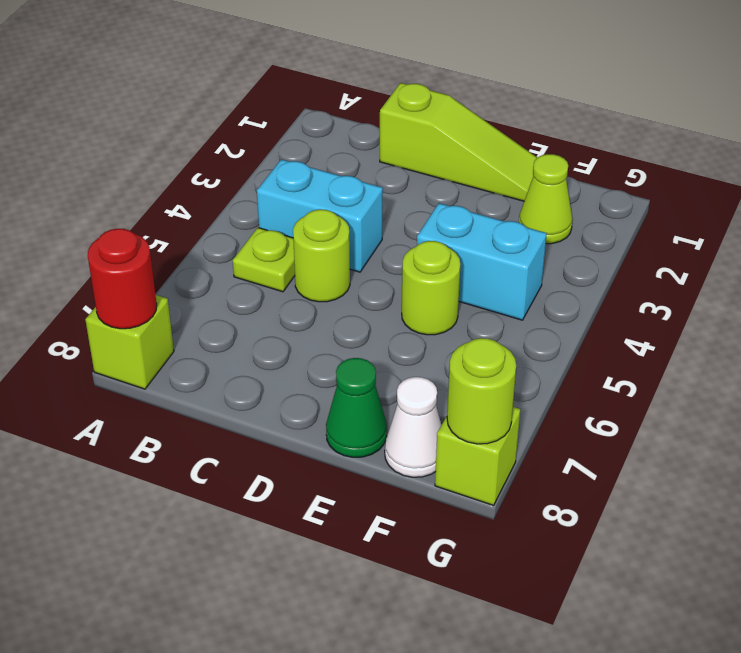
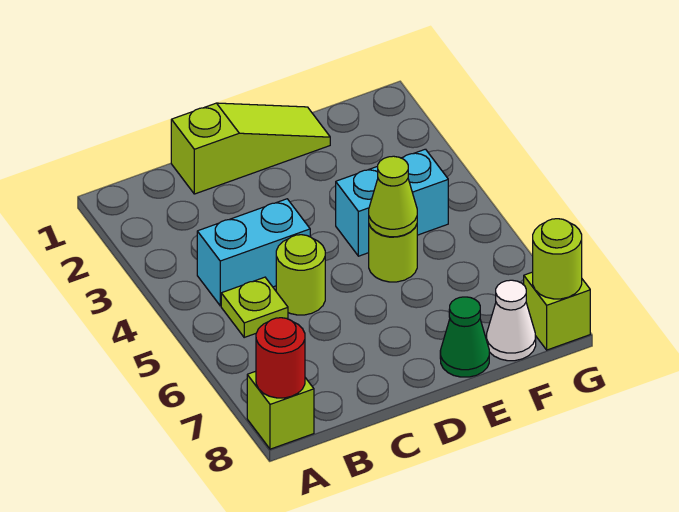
lime 1x1 cone [519,154,573,244] -> lime 1x1 cone moved to [369,156,417,237]

